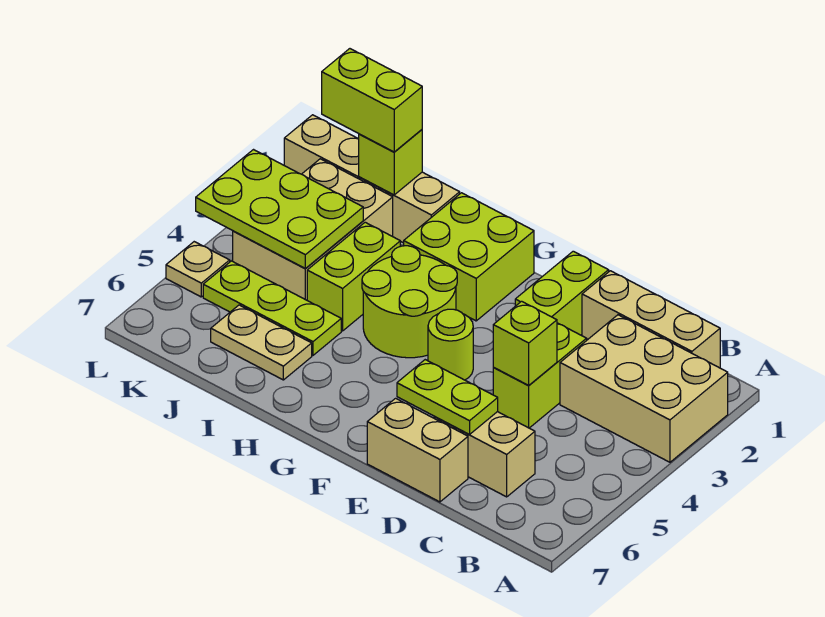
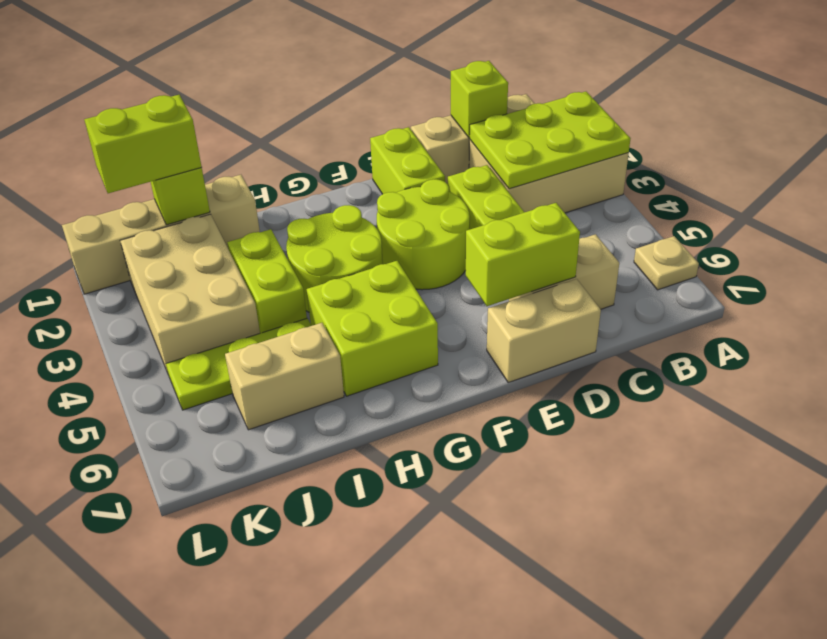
lime 1x1 brick [493,301,557,386] -> lime 1x1 brick moved to [451,61,508,137]
lime 1x2 plate [397,360,498,434] -> lime 1x2 brick [466,203,580,306]
lime 1x1 round brick [428,309,473,380] -> lime 2x2 round brick [377,179,470,290]
lime 2x2 brick [404,193,534,321] -> lime 2x2 brick moved to [307,261,438,396]
tan 1x2 plate [211,305,312,380] -> tan 1x2 brick [225,323,344,430]
lime 2x3 plate [196,150,363,269] -> lime 2x3 plate moved to [470,92,630,189]
tan 1x1 plate [166,242,230,297] -> tan 1x1 plate moved to [634,236,699,290]

